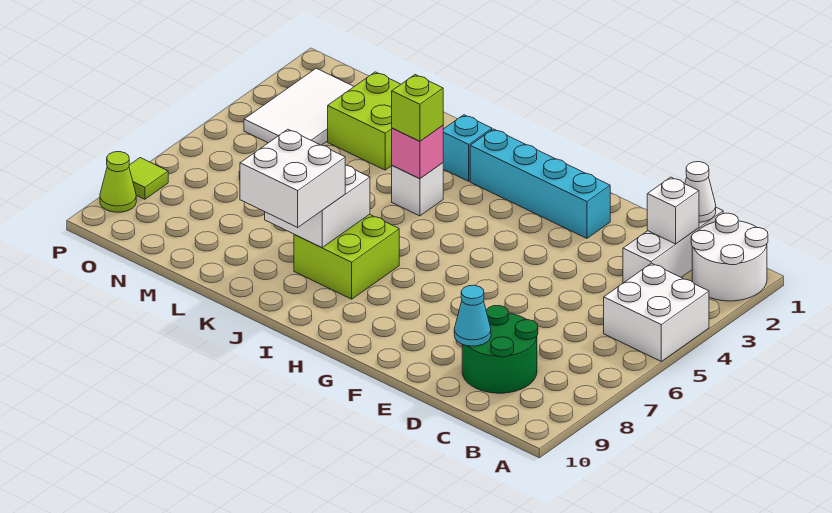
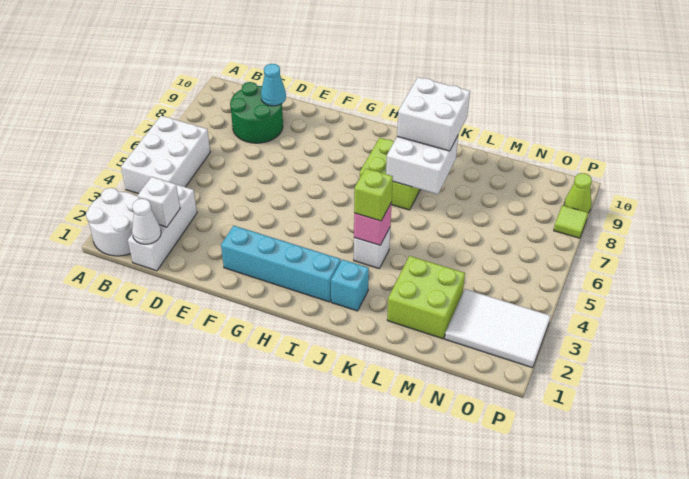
white 2x2 brick [604,263,709,361] -> white 2x3 brick [121,116,210,194]
white 2x3 tile [244,68,354,145] -> white 2x3 tile turned to [445,289,551,368]

